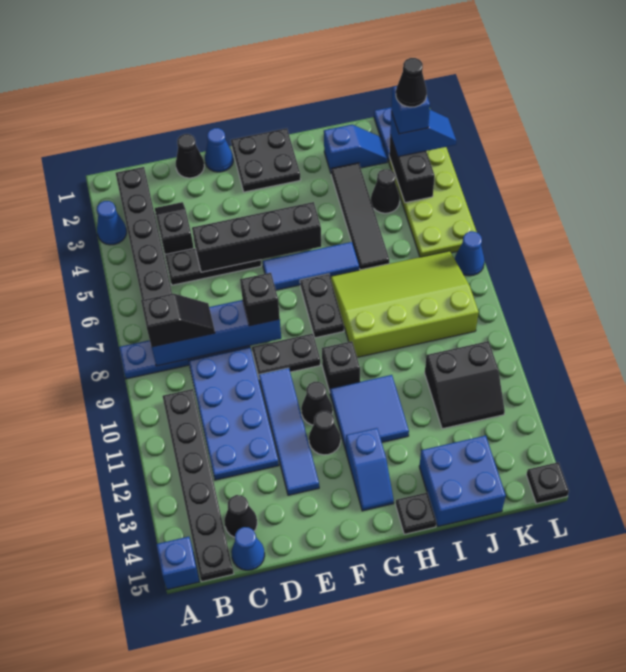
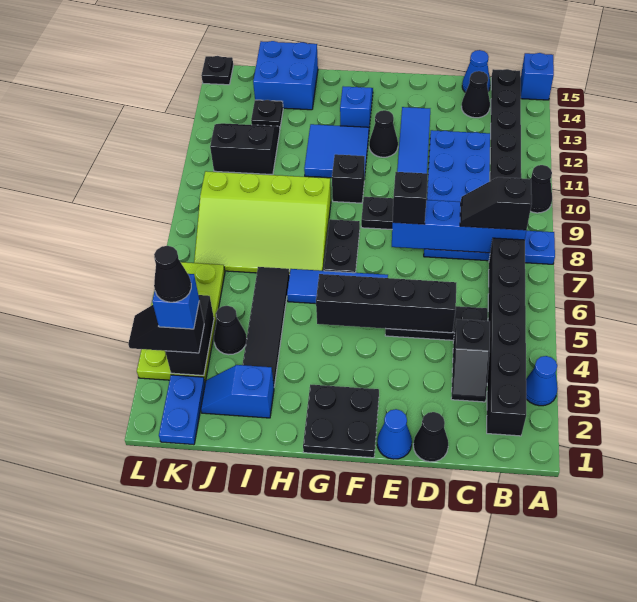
black 1x1 cone [301,382,333,425] -> black 1x1 cone moved to [530,165,552,213]
black 1x1 plate [396,493,436,534] -> black 1x1 plate moved to [251,100,283,127]
blue 1x2 slope [390,109,456,157] -> black 1x2 slope [128,301,204,353]
blue 1x1 cone [455,231,485,276] -> none

